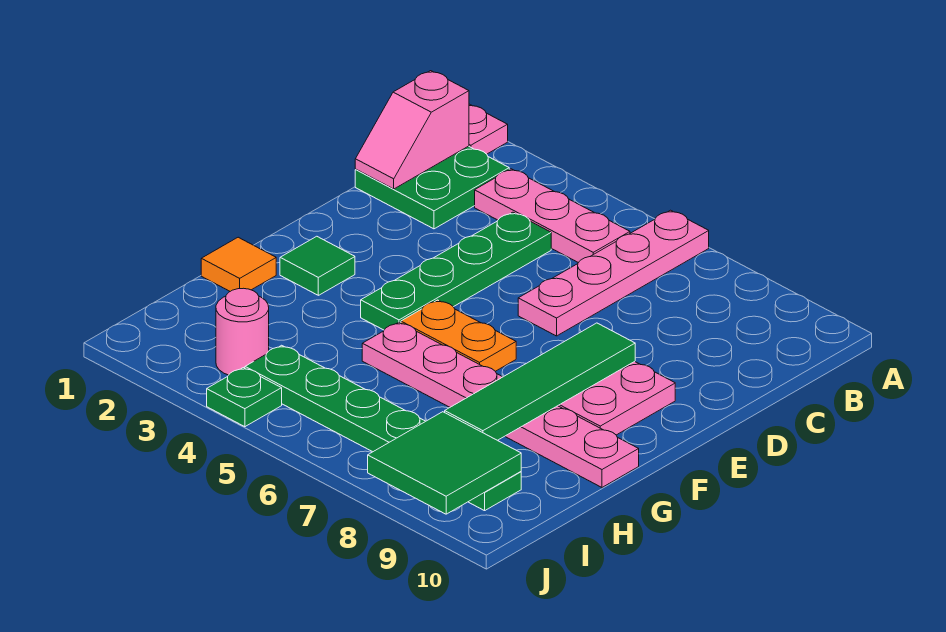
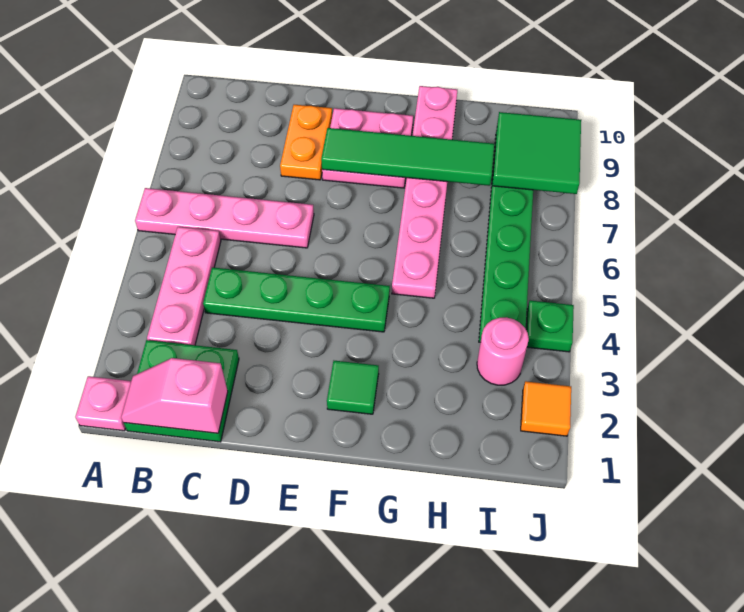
pink 1x2 slope [355,71,469,189] -> pink 1x2 slope turned to [121,358,228,433]
orange 1x2 plate [401,300,516,371] -> orange 1x2 plate moved to [280,105,332,180]
orange 1x1 tile [201,237,276,291] -> orange 1x1 tile moved to [521,381,571,436]

